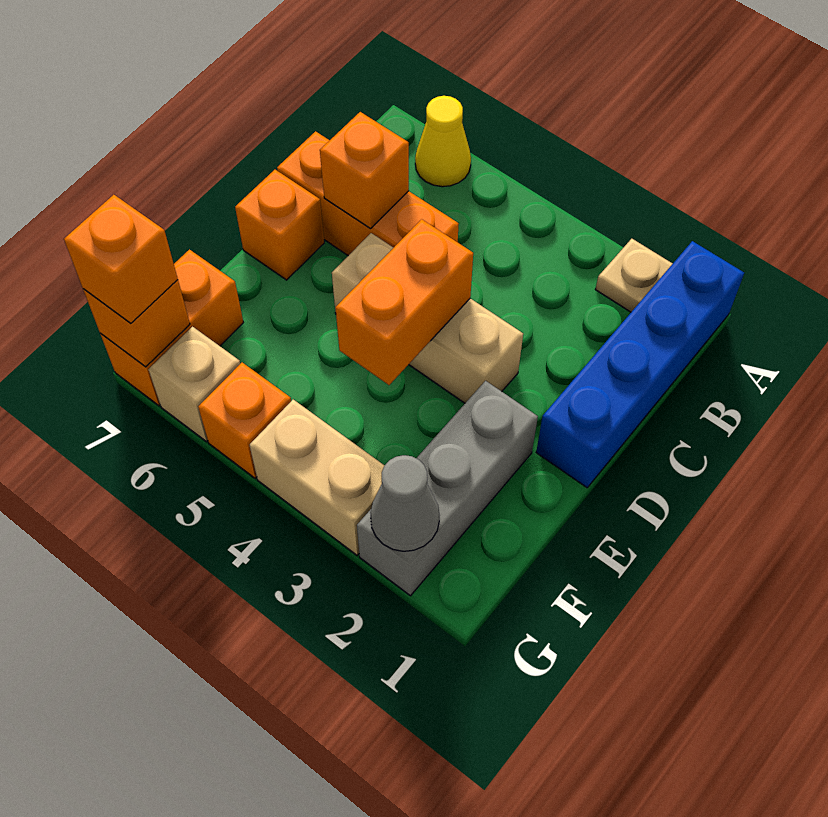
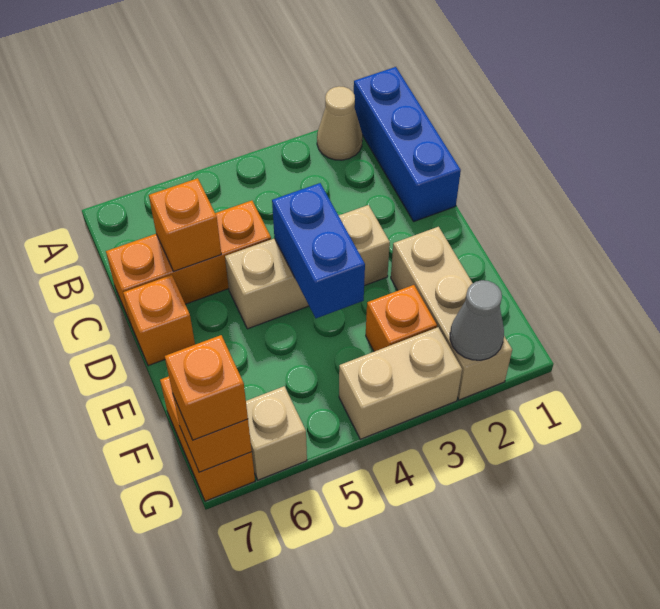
blue 1x4 brick [536,241,744,488] -> blue 1x3 brick [354,67,461,221]
tan 1x1 plate [595,239,673,312] -> tan 1x1 cone [317,86,362,160]
yellow 1x1 cone [415,96,471,187] -> none
orange 1x2 brick [335,219,473,385] -> blue 1x2 brick [272,183,365,318]
grey 1x3 brick [357,381,538,596] -> tan 1x3 brick [391,227,512,400]
orange 1x1 brick [198,363,291,478] -> orange 1x1 brick moved to [366,285,437,352]

